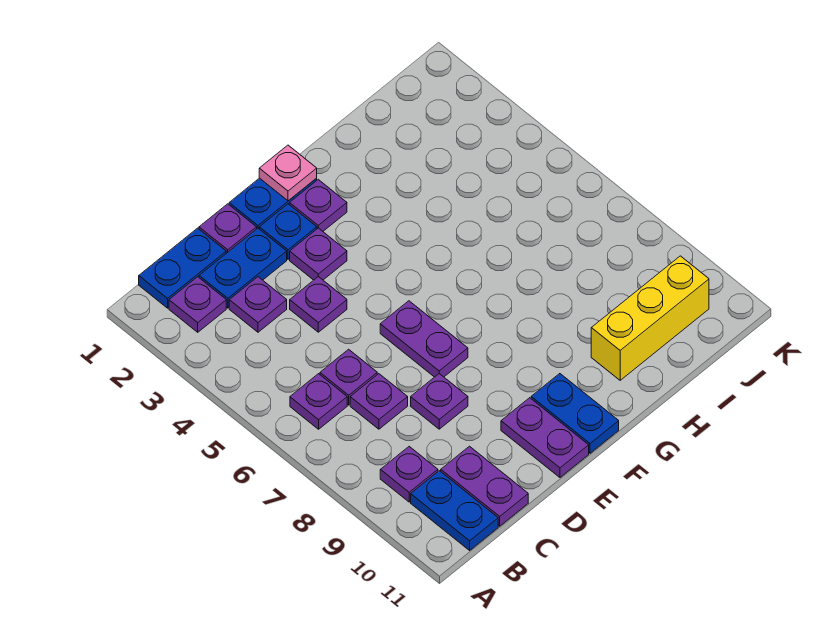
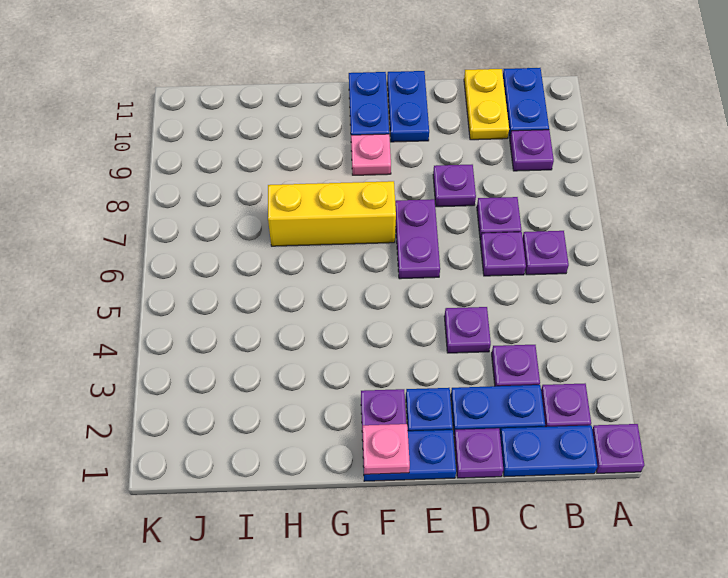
purple 1x2 plate [441,446,528,526] -> yellow 1x2 plate [464,69,509,140]
purple 1x1 plate [290,228,347,280] -> purple 1x1 plate moved to [592,424,644,473]
purple 1x2 plate [501,398,589,477] -> blue 1x2 plate [387,71,429,142]
none -> pink 1x1 plate [351,134,391,175]
yellow 1x3 brick [591,256,709,380] -> yellow 1x3 brick moved to [268,181,396,246]

